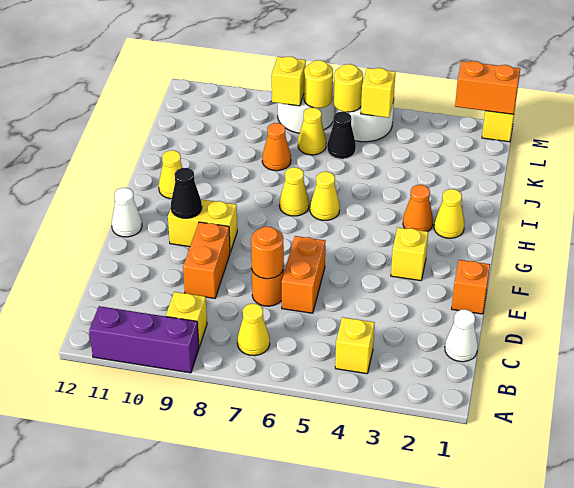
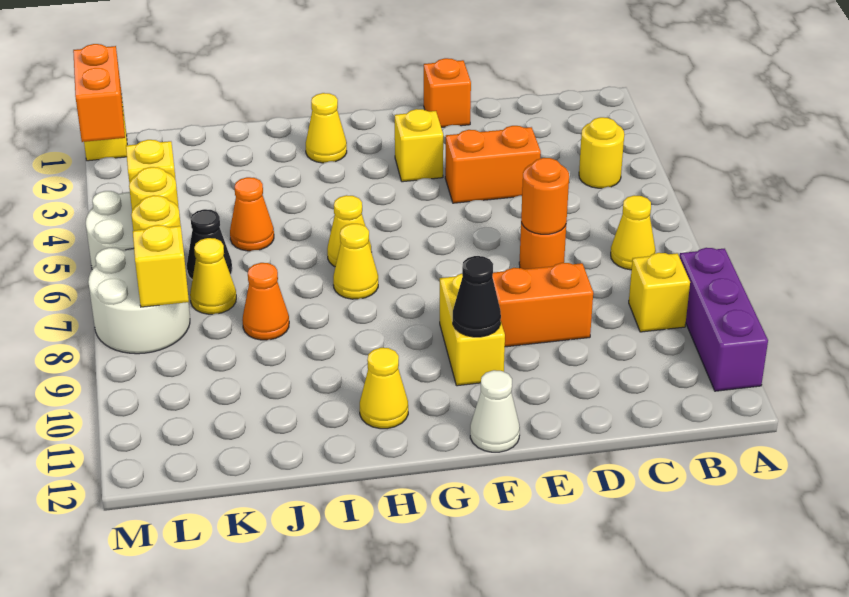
yellow 1x1 brick [335,317,375,374] -> yellow 1x1 round brick [579,117,624,188]
white 1x1 cone [445,310,478,362] -> none
orange 1x2 brick [282,236,326,313] -> orange 1x2 brick moved to [445,126,541,203]
orange 1x1 cone [403,185,433,232] -> orange 1x1 cone moved to [230,177,274,251]

